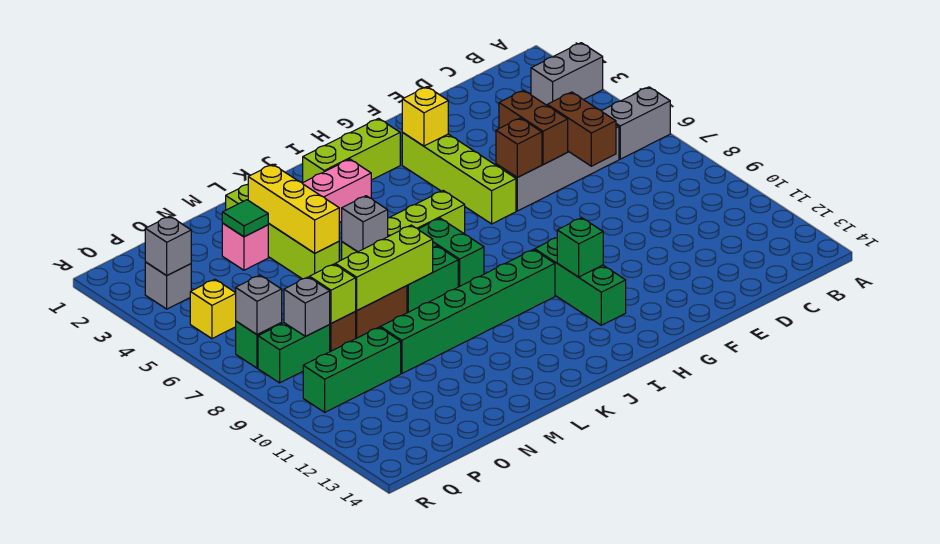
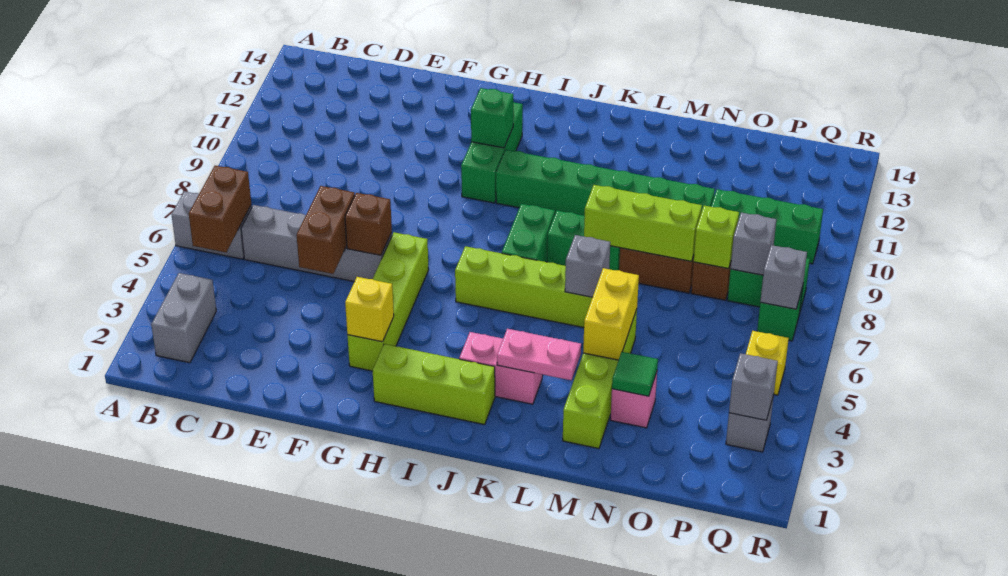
grey 1x2 brick [531,43,603,105] -> grey 1x2 brick turned to [151,273,216,363]
brown 1x2 brick [547,92,616,166] -> brown 1x2 brick moved to [189,166,251,252]
none -> pink 1x2 plate [497,329,581,380]
yellow 1x3 brick [248,164,339,253] -> yellow 1x2 brick [583,268,639,360]

